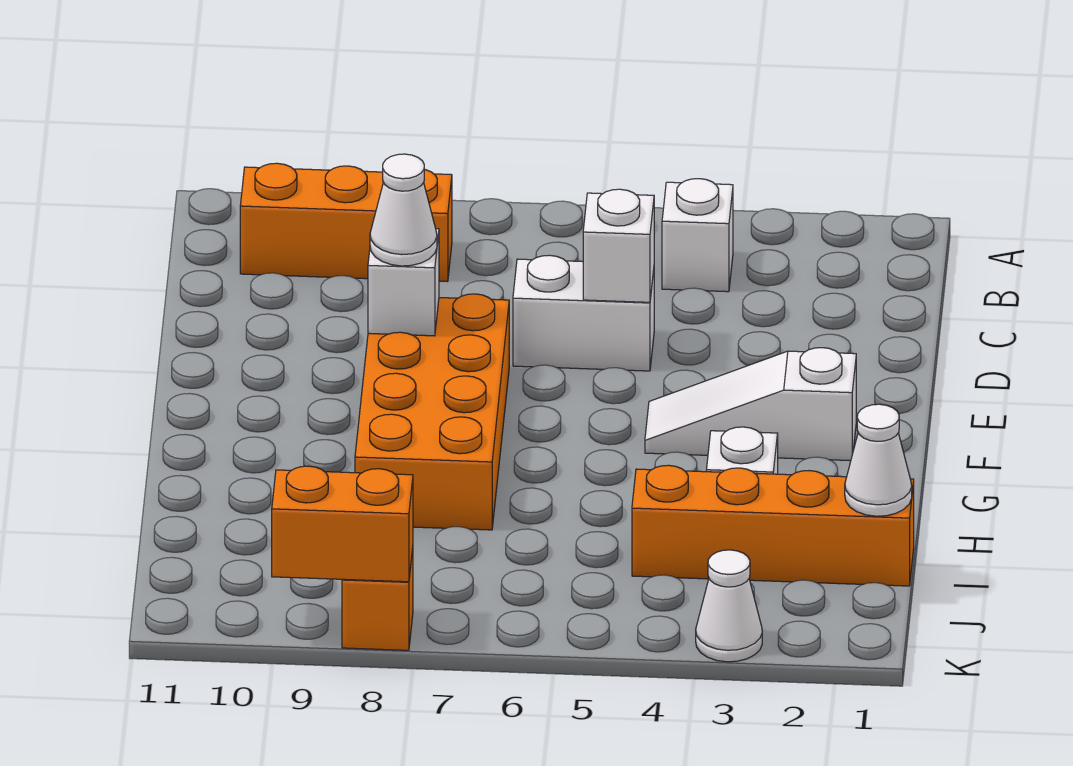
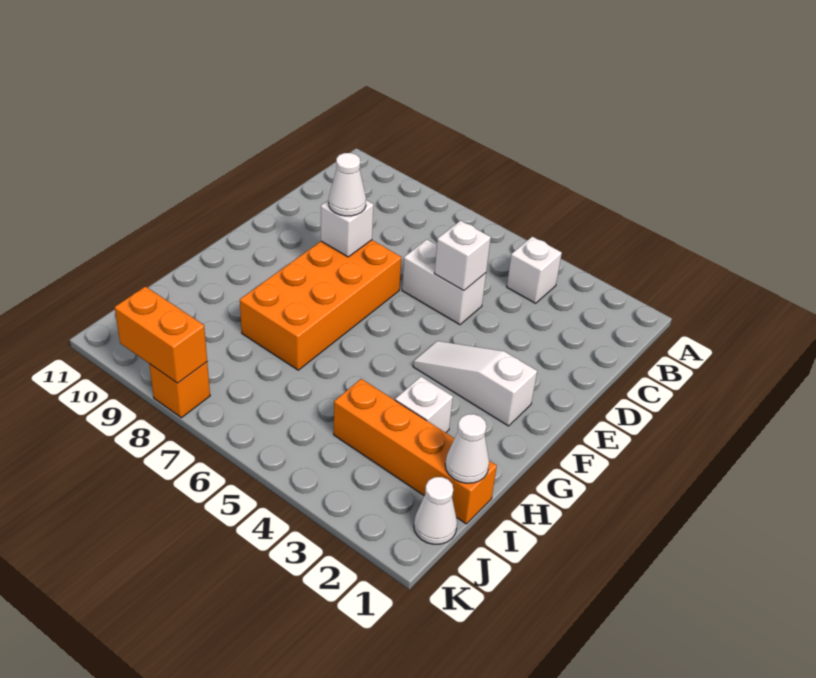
orange 1x3 brick [240,163,452,282] -> none
white 1x1 cone [696,550,762,662] -> white 1x1 cone moved to [414,477,457,544]

